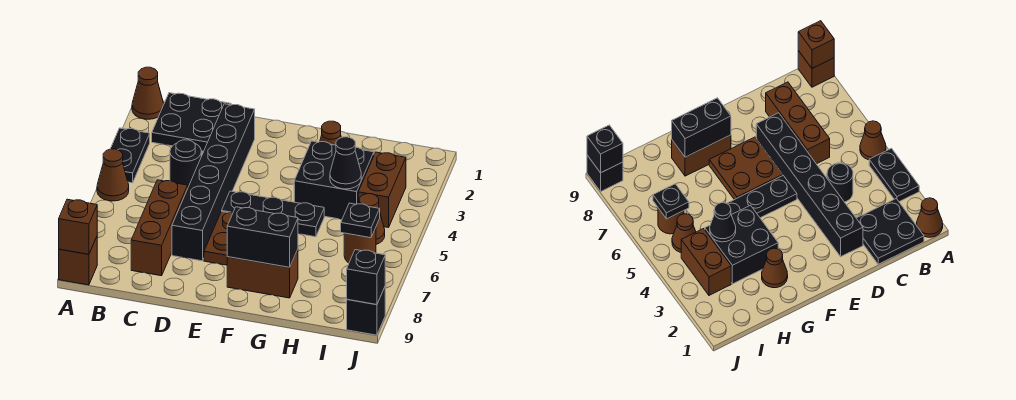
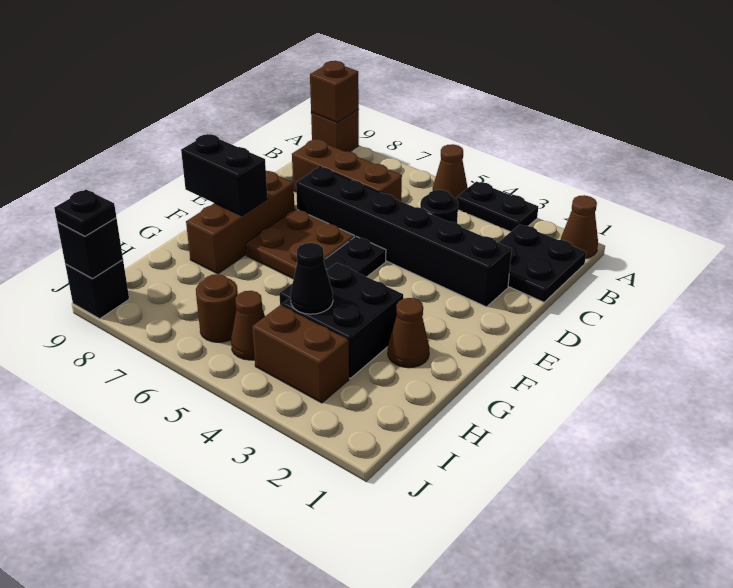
brown 1x2 brick [227,249,298,298] -> brown 1x3 brick [186,171,295,274]
black 1x2 brick [227,207,298,267] -> black 1x2 brick turned to [181,134,268,216]
black 1x1 plate [341,203,380,238] -> black 1x1 plate moved to [54,190,116,236]

